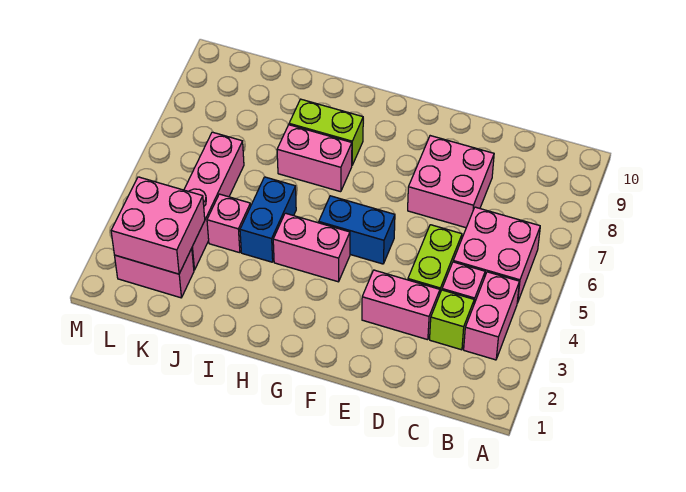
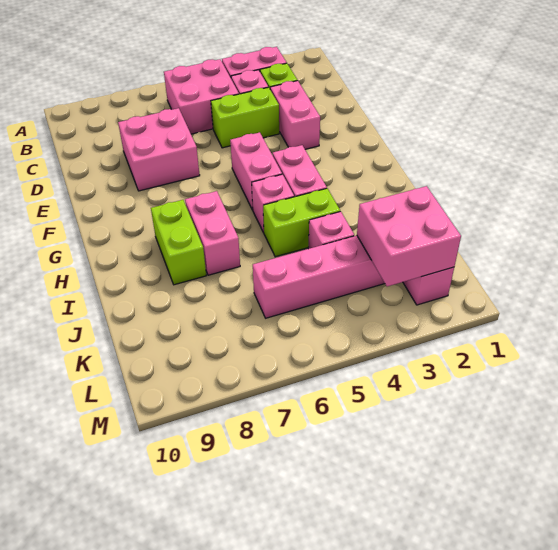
blue 1x2 brick [319,196,395,264] -> pink 1x2 brick [230,132,282,210]
none -> pink 1x1 brick [252,174,294,233]
blue 1x2 brick [240,177,296,262] -> lime 1x2 brick [263,189,340,257]

